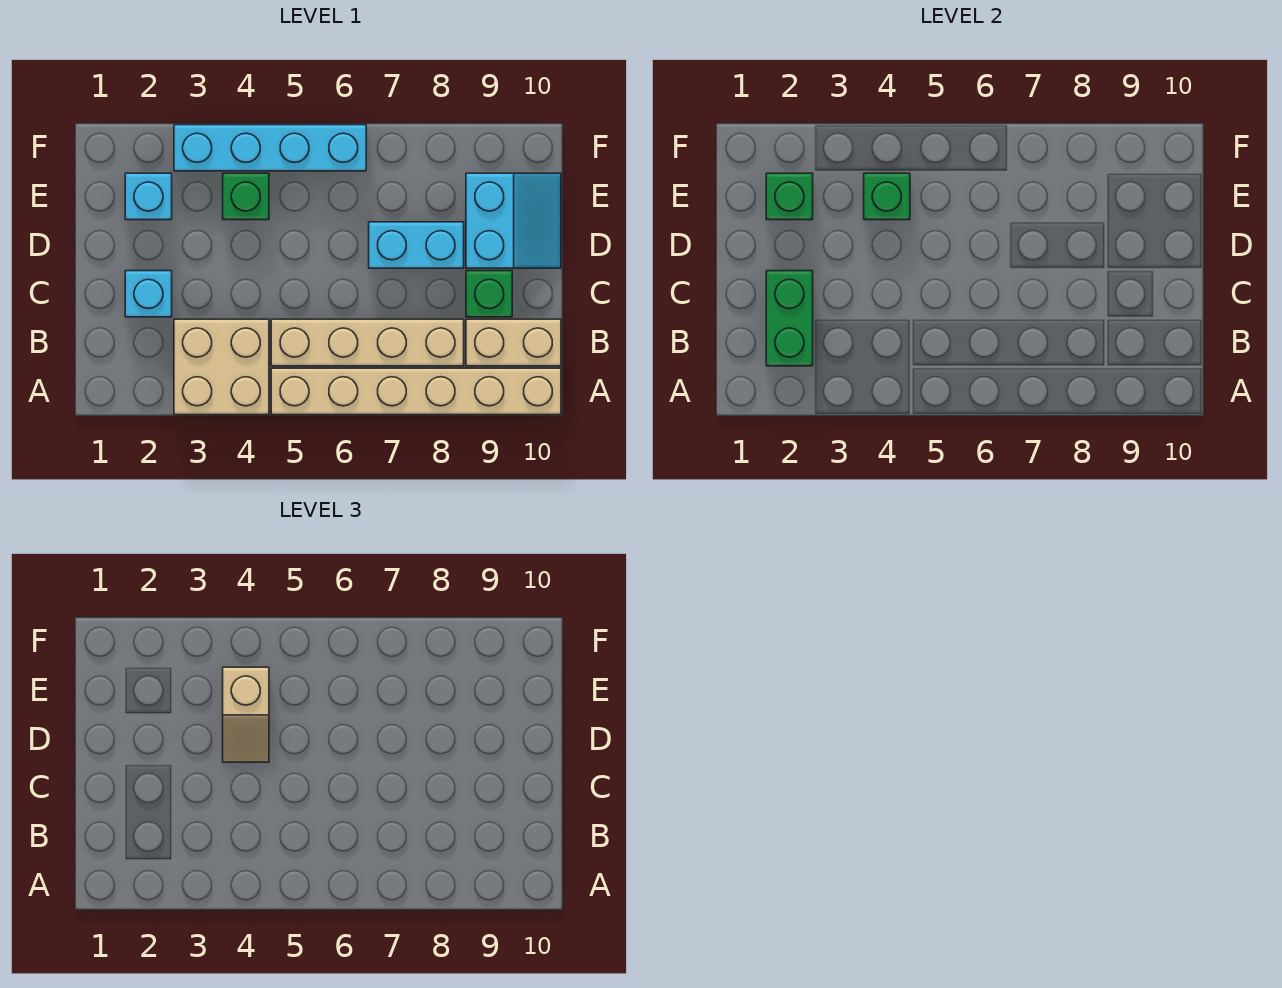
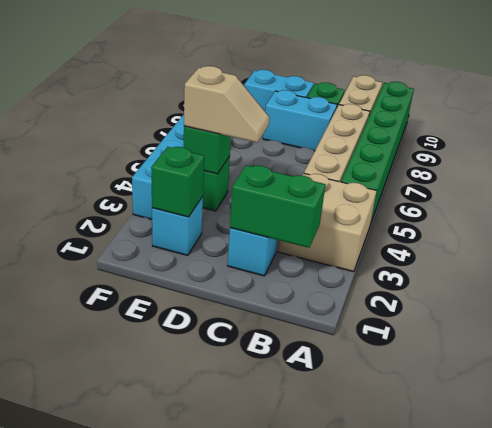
tan 1x6 brick [271,368,561,415] -> green 1x6 brick [341,82,414,225]
cyan 1x2 brick [369,222,464,268] -> cyan 1x2 brick turned to [263,90,337,151]

